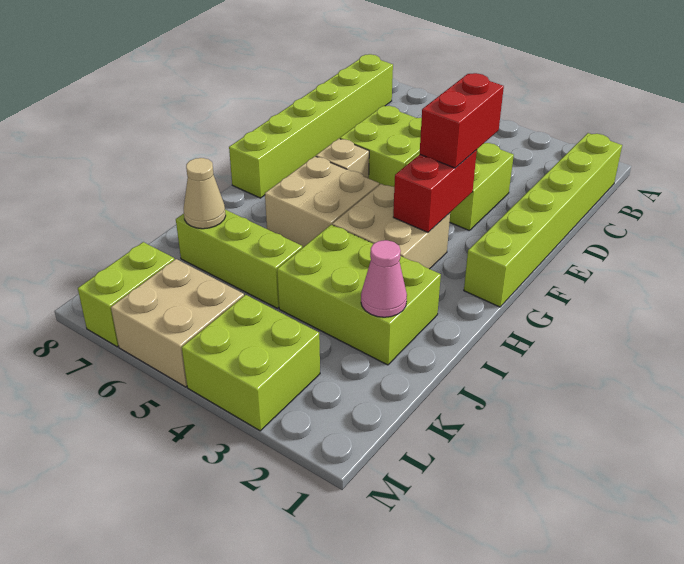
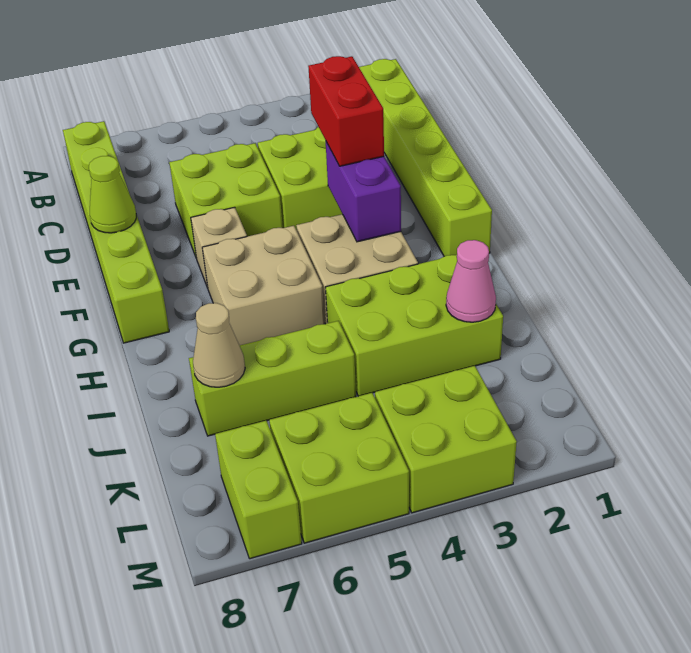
none -> lime 1x1 cone [89,156,136,233]
red 1x2 brick [393,150,477,232] -> purple 1x2 brick [326,142,401,242]
tan 2x2 brick [111,259,244,387] -> lime 2x2 brick [269,393,409,543]

